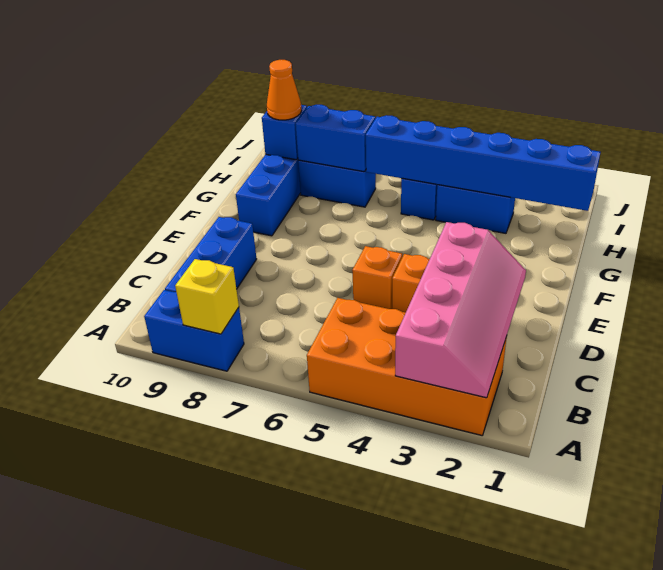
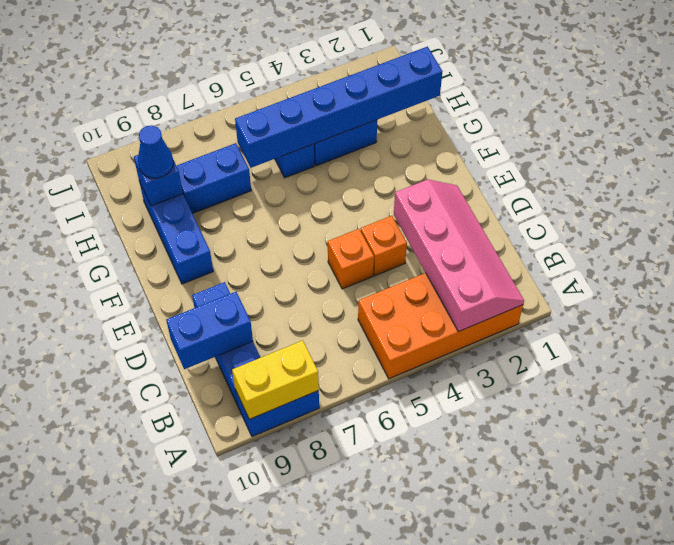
yellow 1x1 brick [175,259,239,334] -> yellow 1x2 brick [232,340,319,419]
blue 1x2 brick [296,105,375,172] -> blue 1x2 brick moved to [166,292,253,369]
orange 1x1 cone [267,60,302,120] -> blue 1x1 cone [138,125,173,178]

